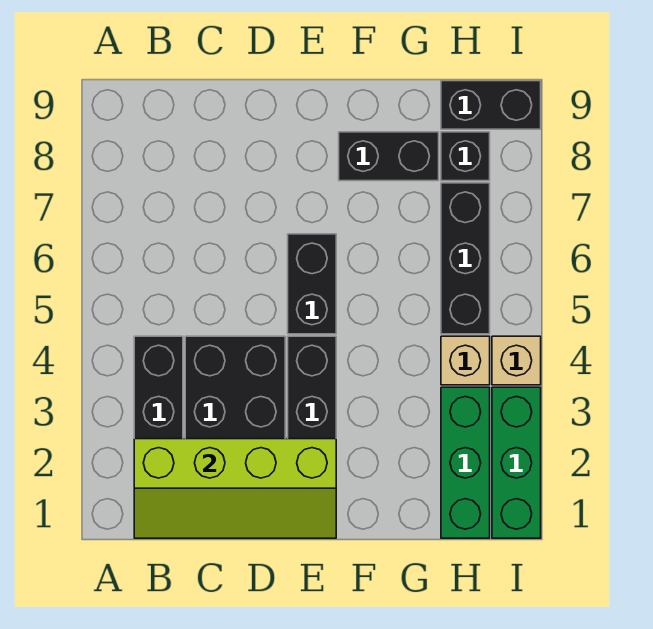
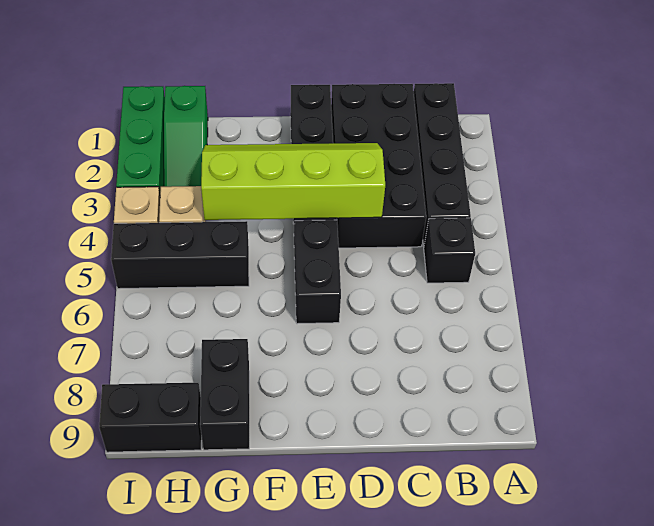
lime 2x4 slope [134,439,336,538] -> lime 2x4 slope moved to [201,143,385,220]
black 1x2 brick [339,132,439,181] -> black 1x2 brick turned to [200,339,249,450]
green 1x3 brick [441,387,490,538] -> green 1x3 slope [164,86,208,187]
black 1x3 brick [441,183,490,334] -> black 1x3 brick turned to [111,221,249,289]
black 1x1 brick [441,132,490,181] -> black 1x1 brick moved to [424,218,475,283]

